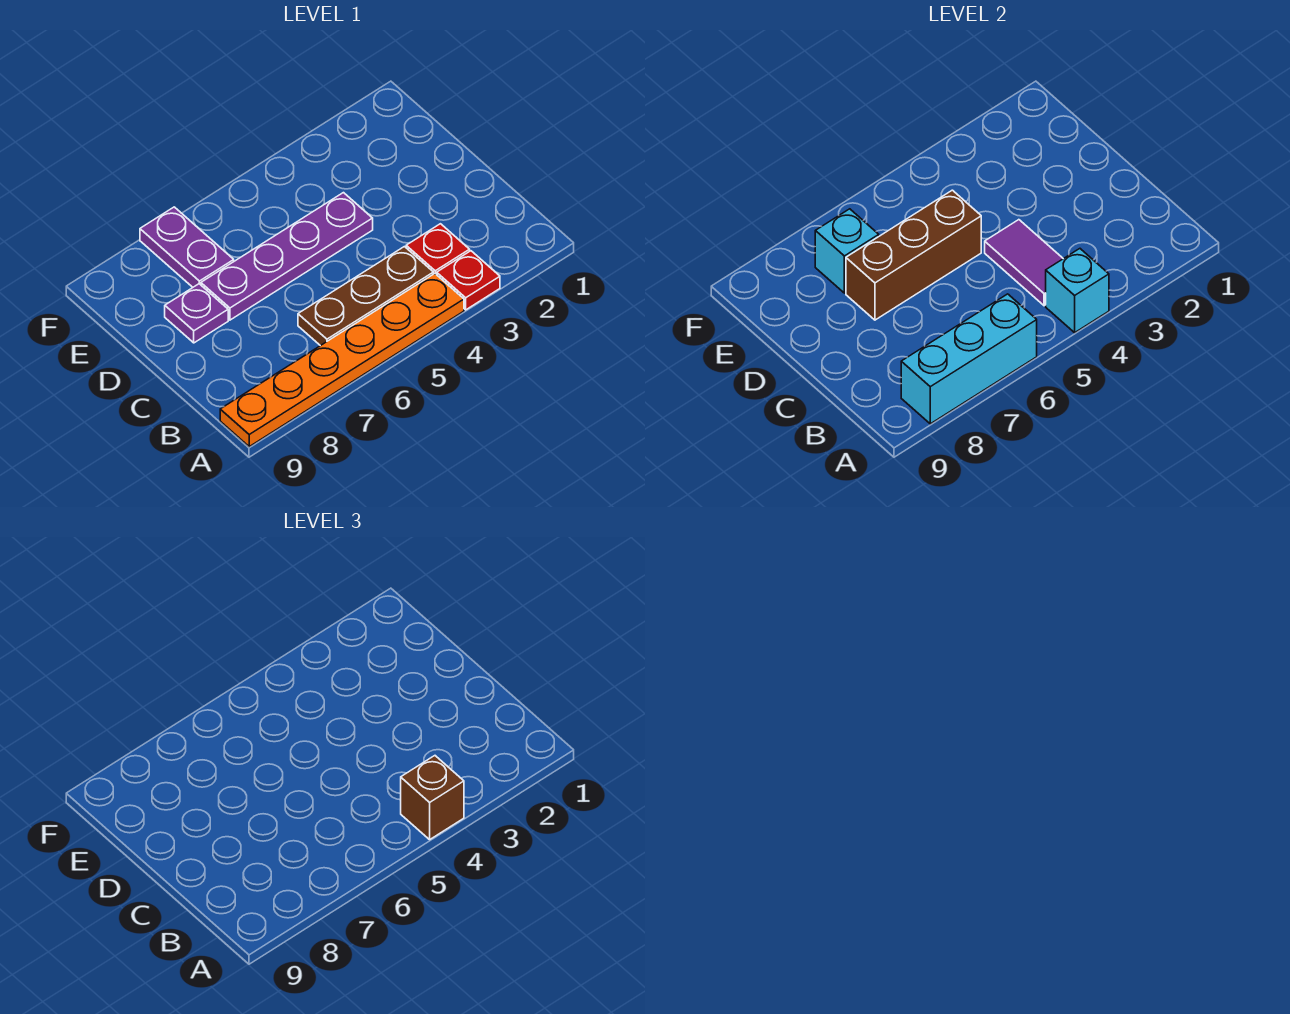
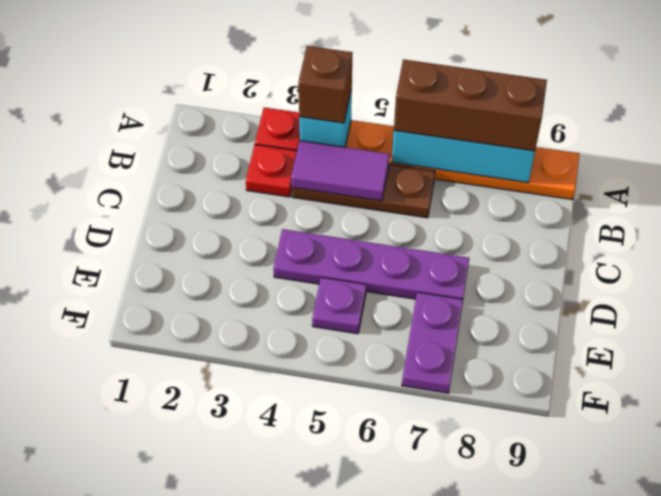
purple 1x2 tile [985,220,1063,306] -> purple 1x2 tile turned to [291,141,390,201]
brown 1x3 brick [846,190,981,320] -> brown 1x3 brick moved to [394,59,547,151]
purple 1x1 plate [165,284,228,343] -> purple 1x1 plate moved to [312,278,366,334]
cyan 1x1 brick [815,209,879,293] -> none

